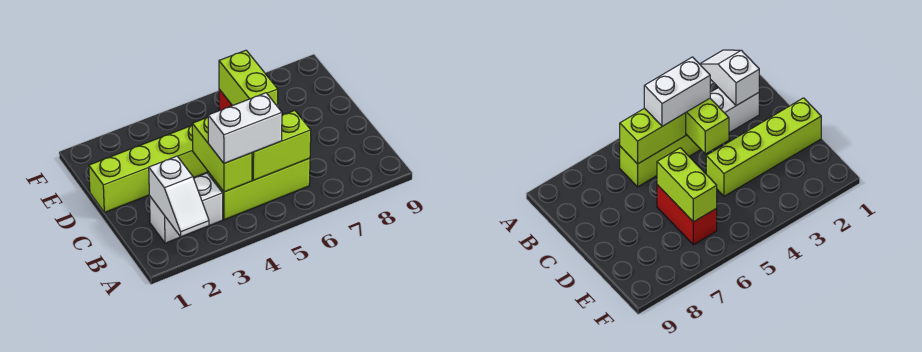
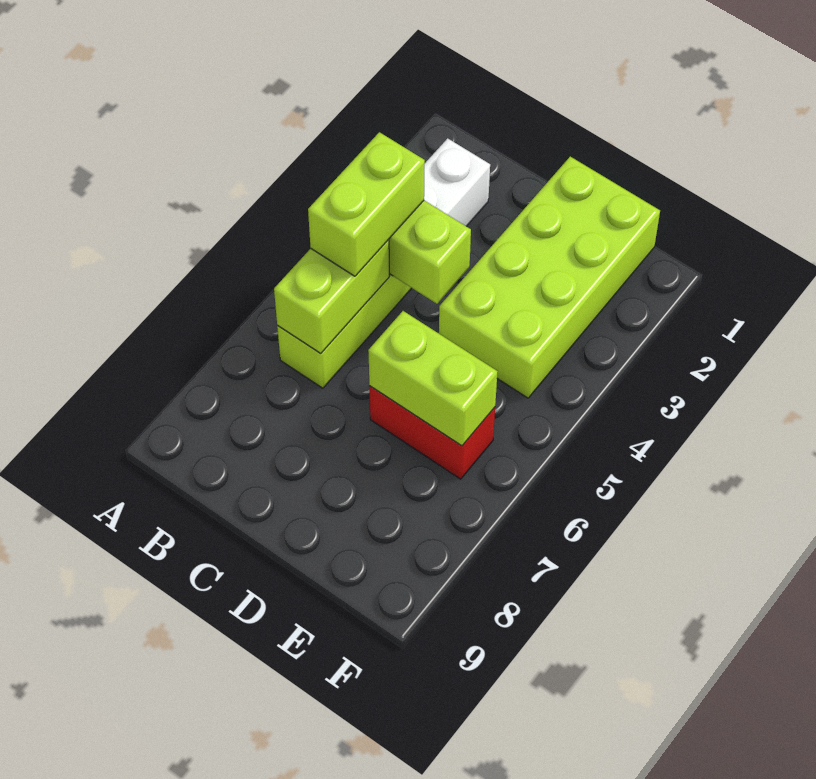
white 1x2 slope [149,156,209,237] -> none
white 1x2 brick [208,93,282,163] -> lime 1x2 brick [308,132,425,276]
lime 1x4 brick [89,126,208,213] -> lime 2x4 brick [439,157,660,398]

